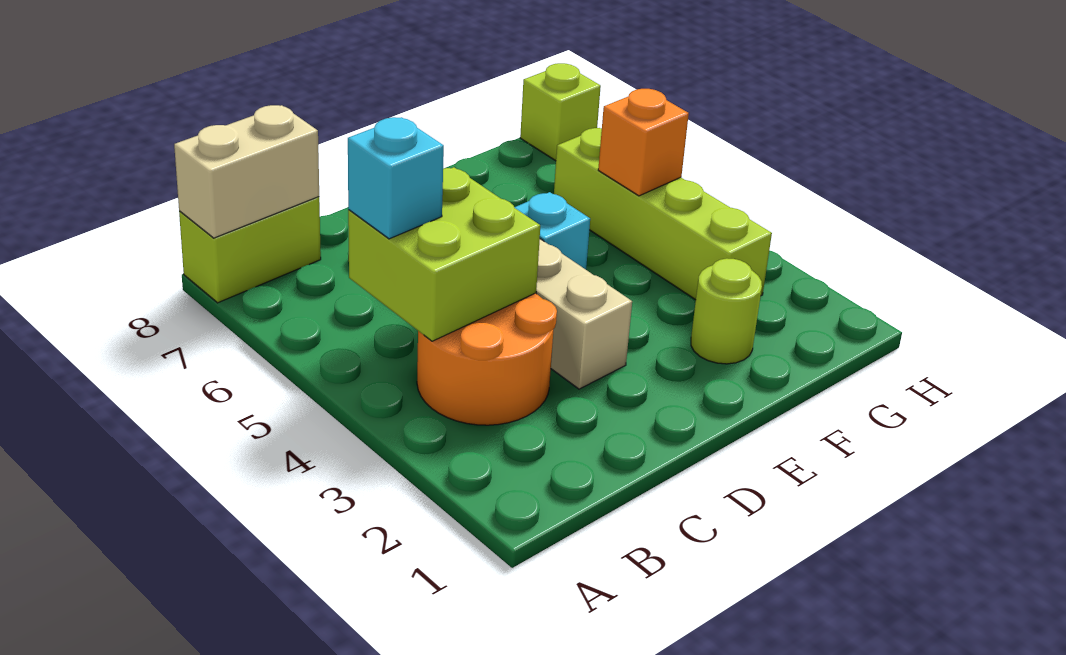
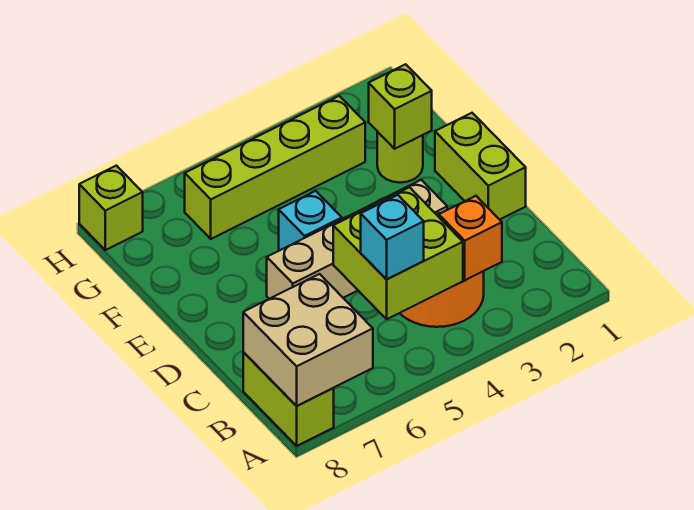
tan 1x2 brick [174,105,319,238] -> tan 2x2 brick [243,274,373,406]
none -> lime 1x2 brick [435,113,526,220]
none -> lime 1x1 brick [369,64,432,149]
orange 1x1 brick [598,89,689,196] -> orange 1x1 brick moved to [439,196,502,280]

